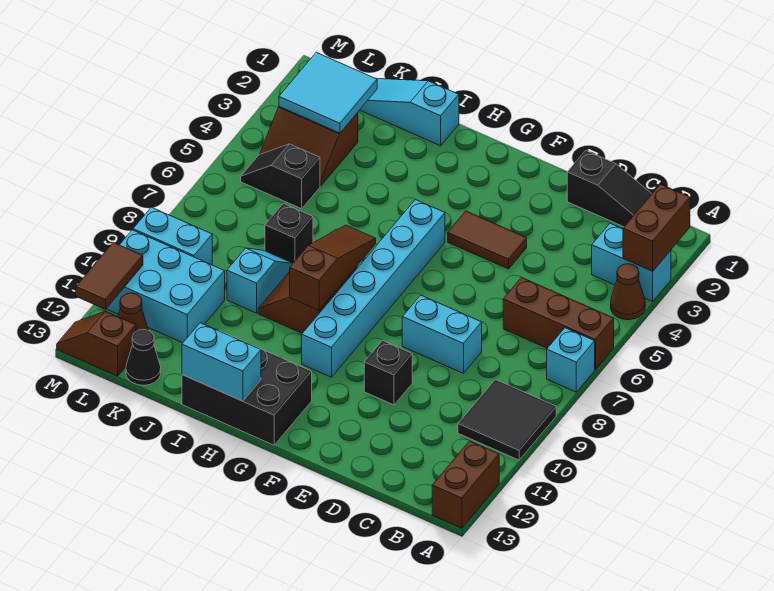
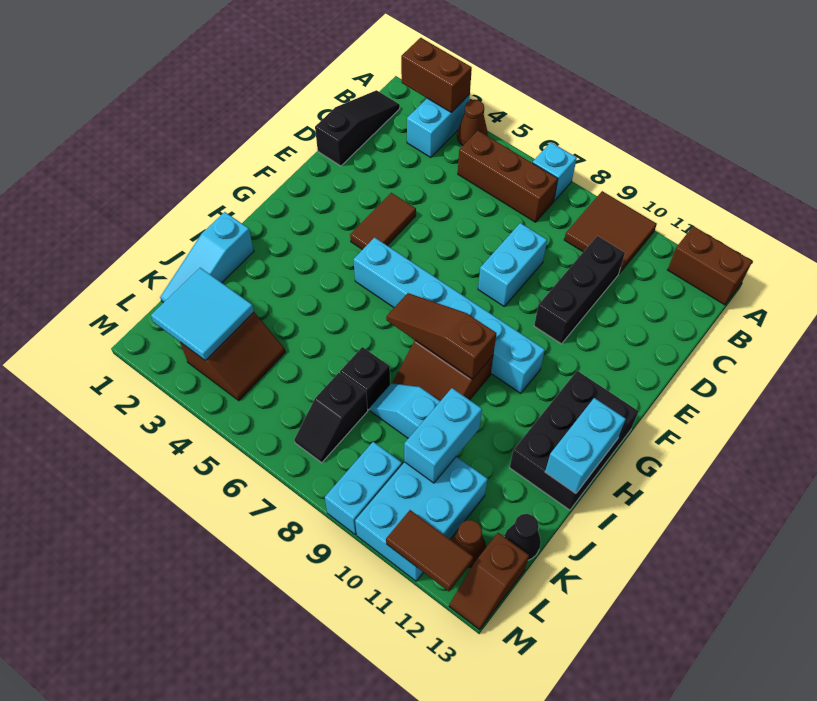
brown 1x3 brick [503,277,614,370] -> brown 1x3 brick turned to [458,131,558,222]
black 2x2 tile [458,380,556,460] -> brown 2x2 tile [564,191,657,274]
black 1x1 brick [364,340,412,405] -> black 1x3 brick [534,236,625,344]
none -> cyan 1x2 brick [404,388,482,483]
black 1x2 slope [241,144,320,209] -> black 1x2 slope moved to [294,373,368,463]

